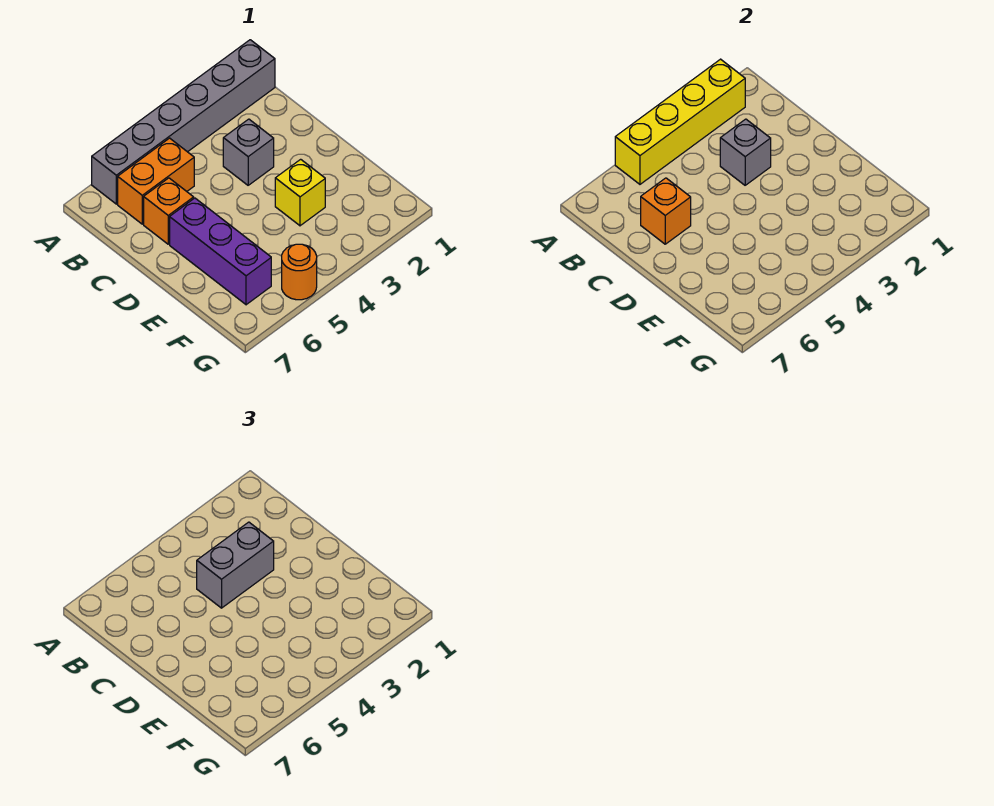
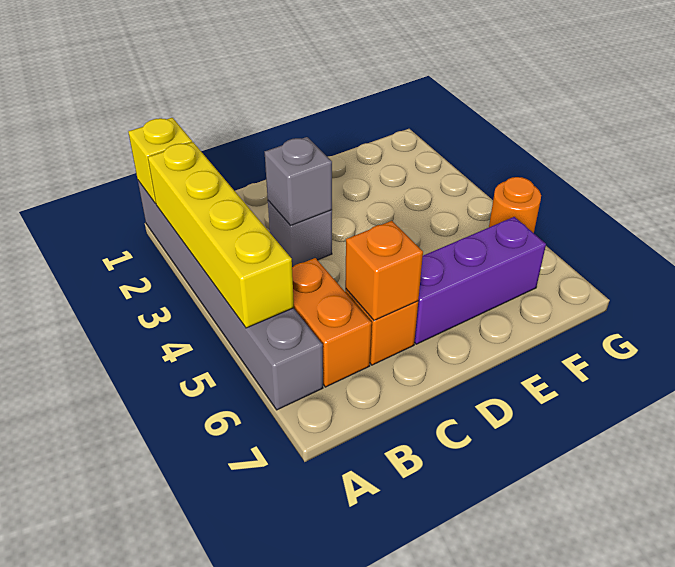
grey 1x2 brick [197,522,274,608] -> none
yellow 1x1 brick [275,159,325,226] -> yellow 1x1 brick moved to [128,118,192,204]

